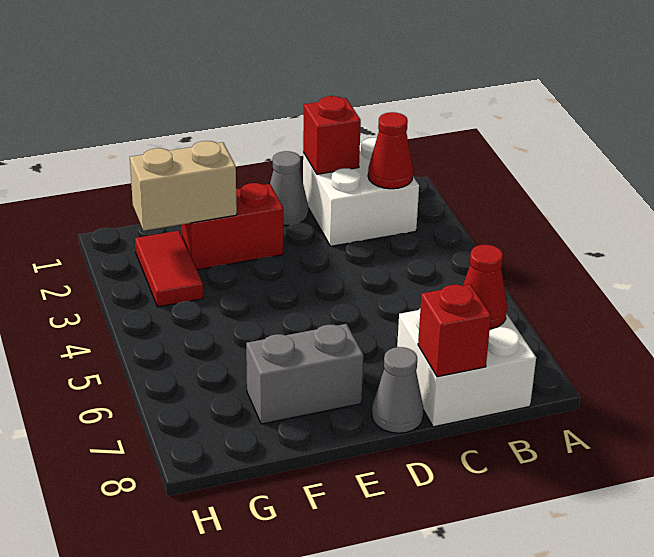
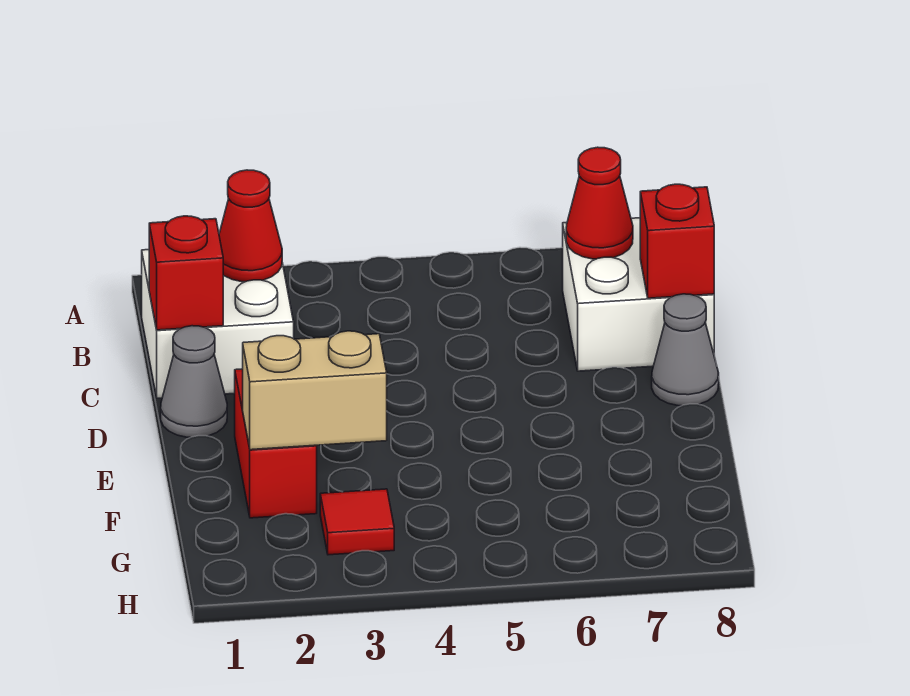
grey 1x2 brick [246,324,363,424] -> none
tan 1x2 brick [130,141,237,231] -> tan 1x2 brick turned to [243,331,387,450]
red 1x2 tile [135,231,203,307] -> red 1x1 tile [320,489,394,555]

